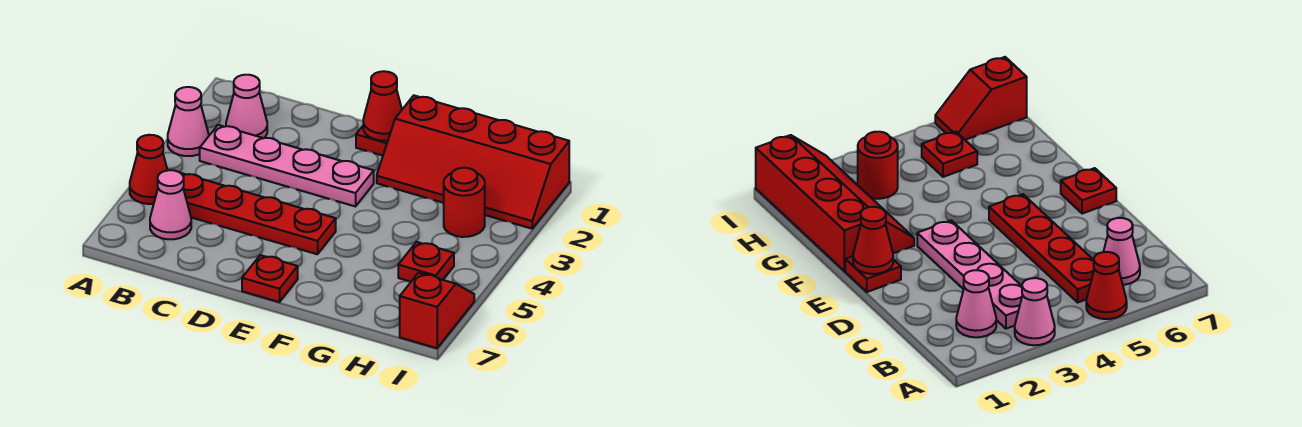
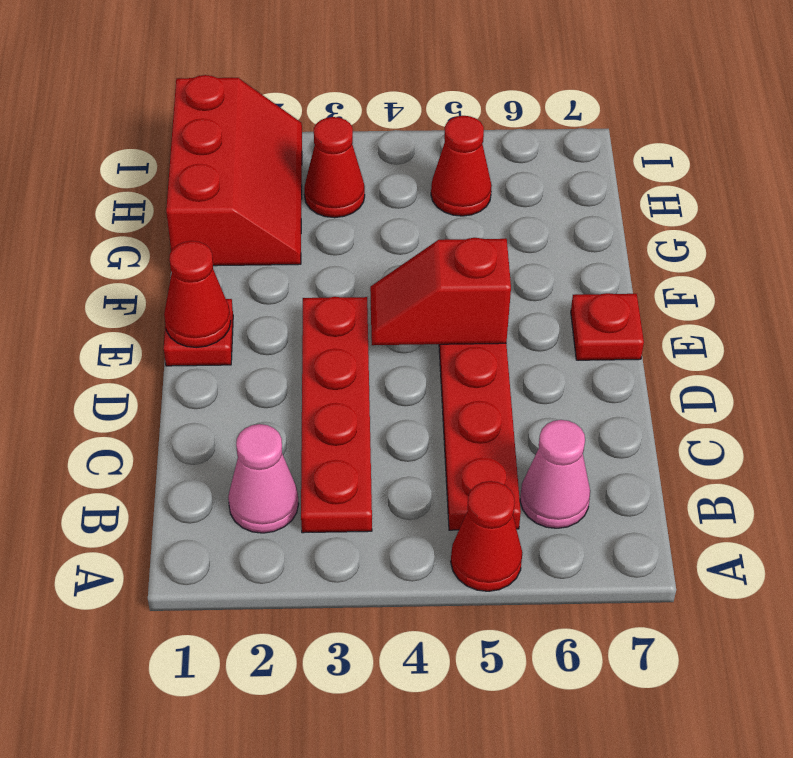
pink 1x1 cone [168,87,209,156] -> none
pink 1x4 plate [200,125,374,206] -> red 1x4 plate [301,297,372,533]
red 2x4 slope [377,96,569,229] -> red 2x3 slope [166,75,302,266]
red 1x1 round brick [444,168,485,237] -> red 1x1 cone [304,117,365,218]
red 1x1 plate [398,242,454,281] -> red 1x1 cone [431,116,492,216]
red 1x2 slope [400,273,474,348] -> red 1x2 slope moved to [370,238,511,345]

